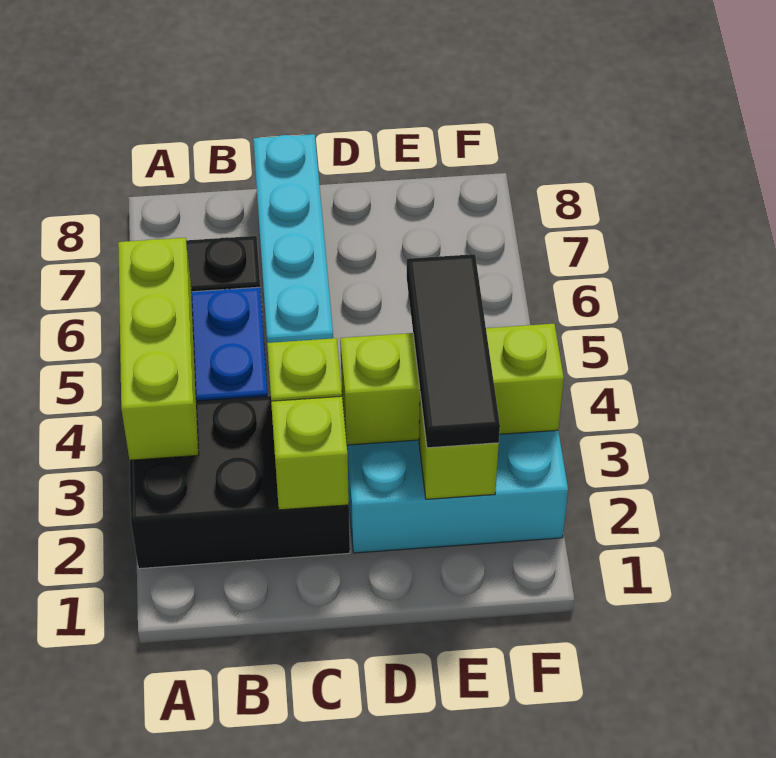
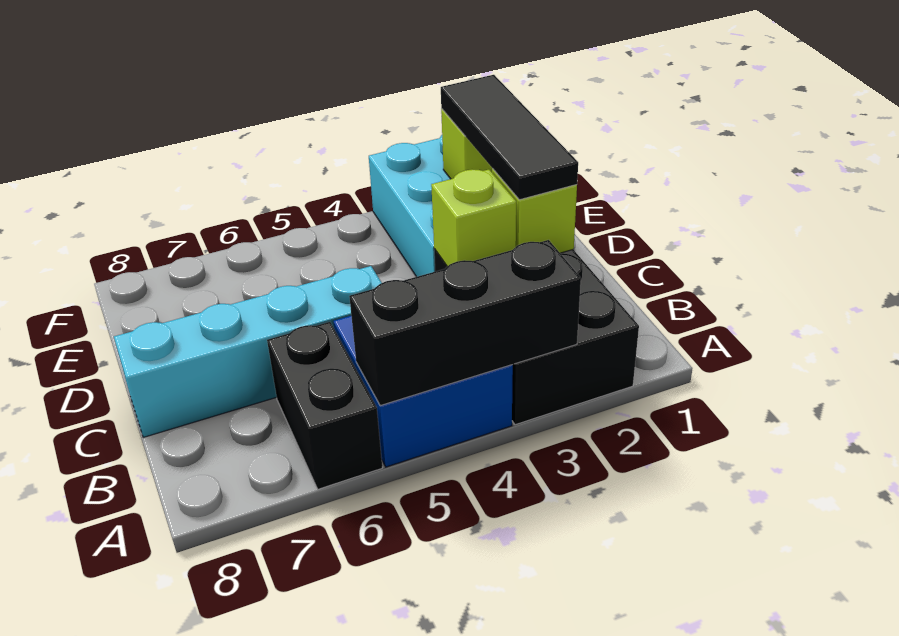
lime 1x3 brick [118,238,199,460] -> black 1x3 brick [349,240,581,406]
lime 1x3 brick [340,324,564,445] -> none
black 1x3 tile [407,254,500,448] -> black 1x3 tile turned to [441,75,578,200]

